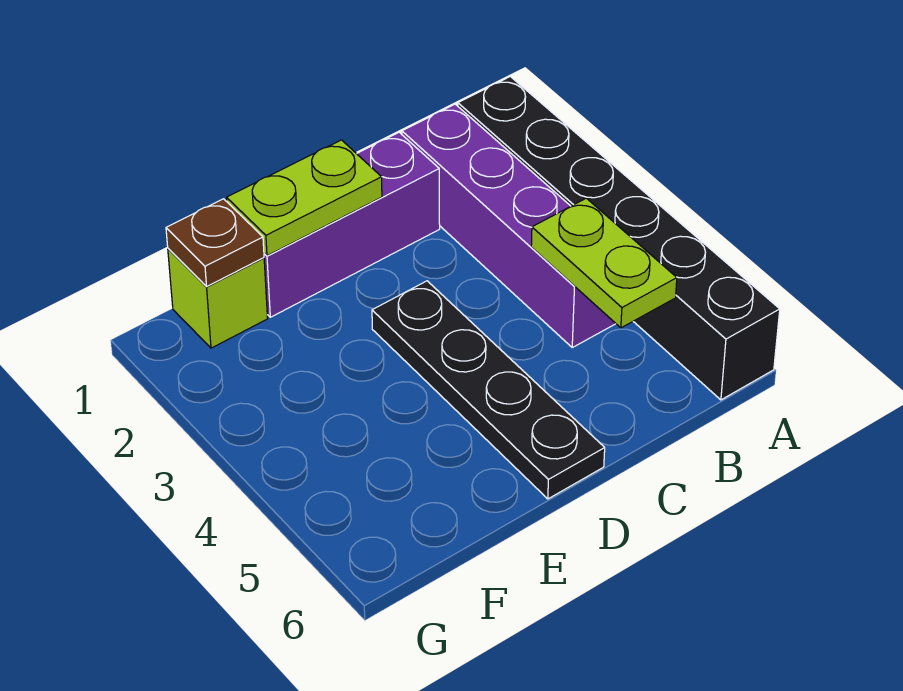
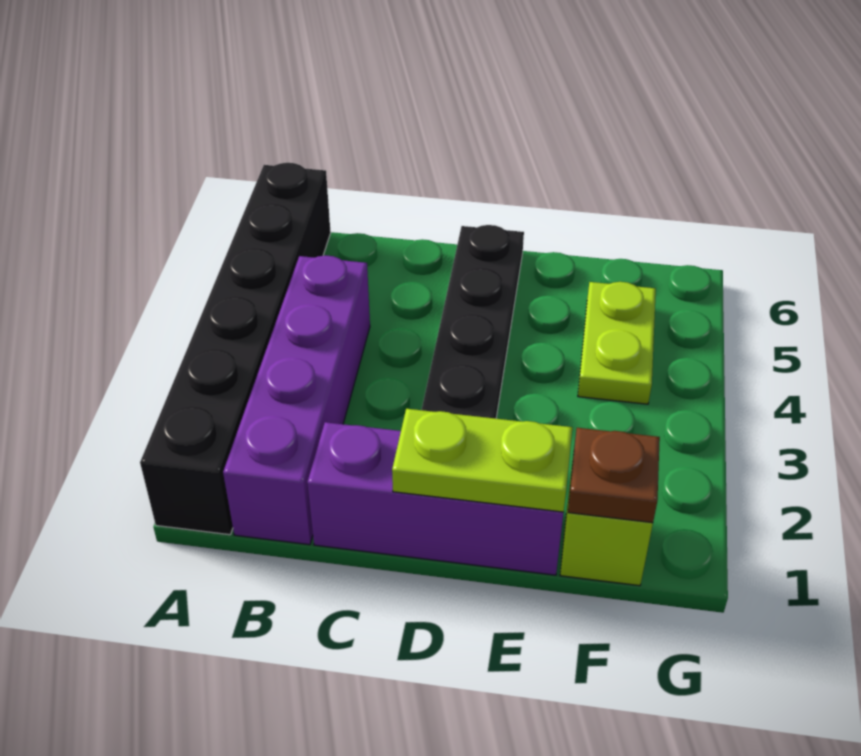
lime 1x2 plate [531,198,677,328] -> lime 1x2 plate moved to [578,282,656,404]

